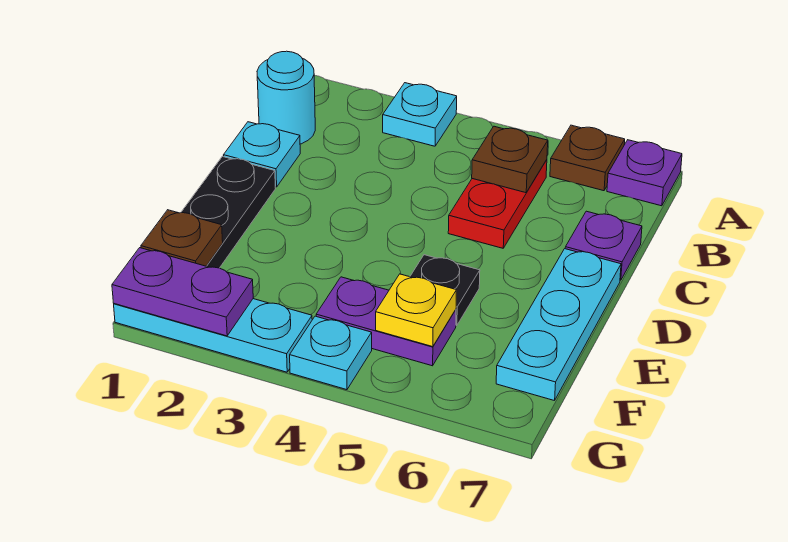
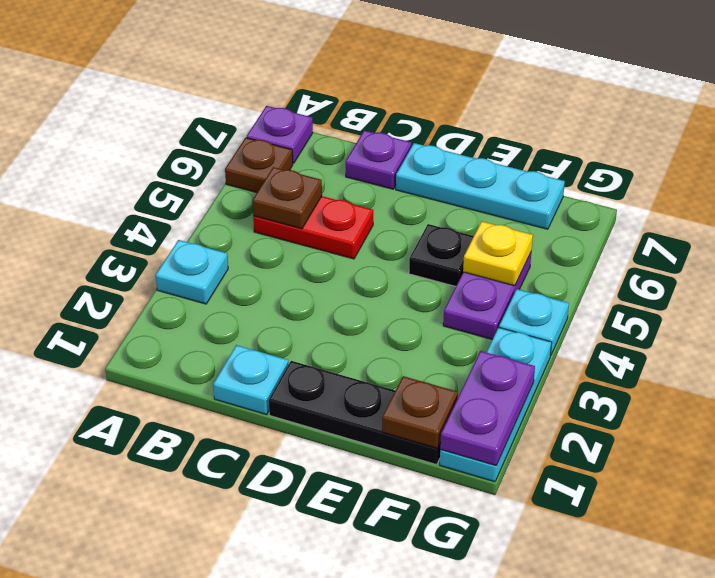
cyan 1x1 round brick [257,51,315,144] -> none

